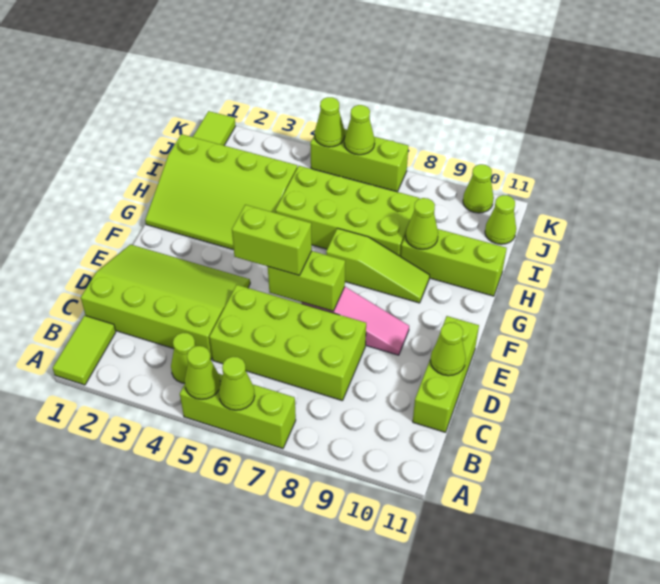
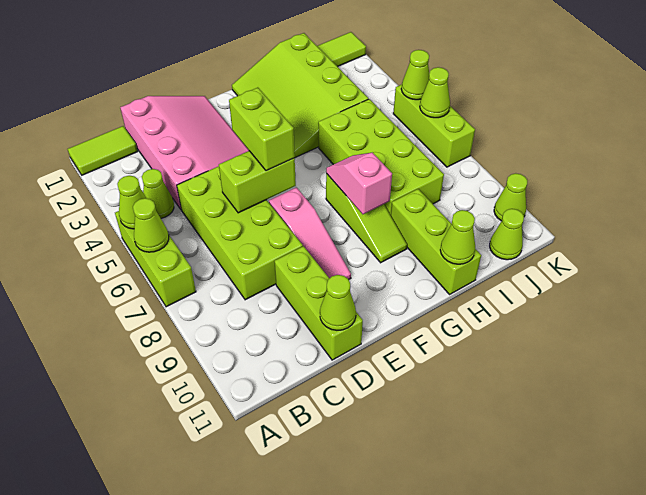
lime 3x4 slope [81,245,250,360] -> pink 3x4 slope [120,96,249,209]
lime 1x3 brick [413,316,479,432] -> lime 1x3 brick turned to [274,246,363,360]
lime 1x2 brick [268,251,345,311] -> lime 1x2 brick turned to [219,151,296,213]
none -> pink 1x2 slope [326,152,392,214]
lime 1x1 cone [406,198,438,249] -> lime 1x1 cone moved to [440,210,475,264]

